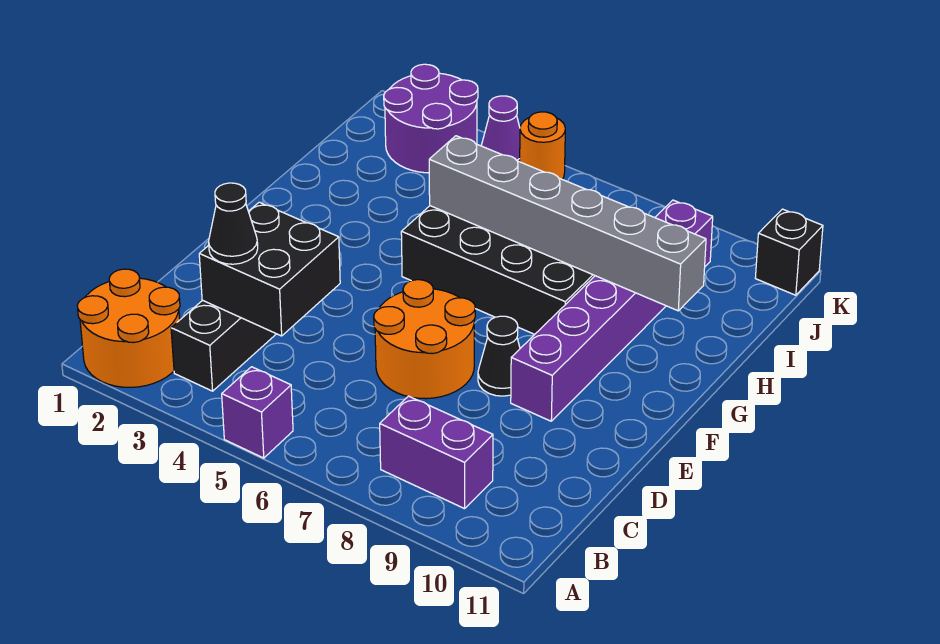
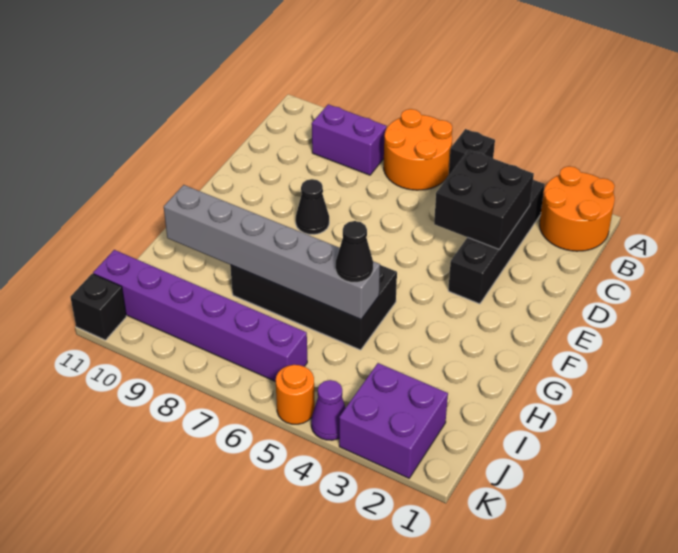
purple 1x1 brick [222,367,293,458] -> black 1x1 brick [449,129,495,175]
black 1x1 cone [209,183,258,264] -> black 1x1 cone moved to [336,221,373,283]
orange 2x2 round brick [374,280,475,399] -> orange 2x2 round brick moved to [384,109,452,190]
purple 1x6 brick [511,200,713,421] -> purple 1x6 brick turned to [93,250,307,382]
purple 2x2 round brick [384,64,478,173] -> purple 2x2 brick [339,363,448,478]

